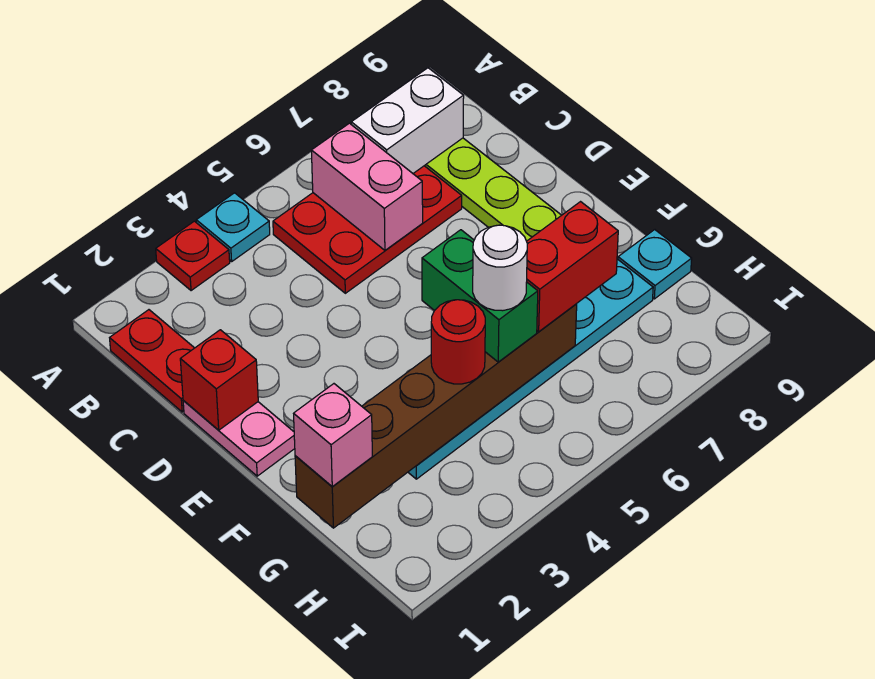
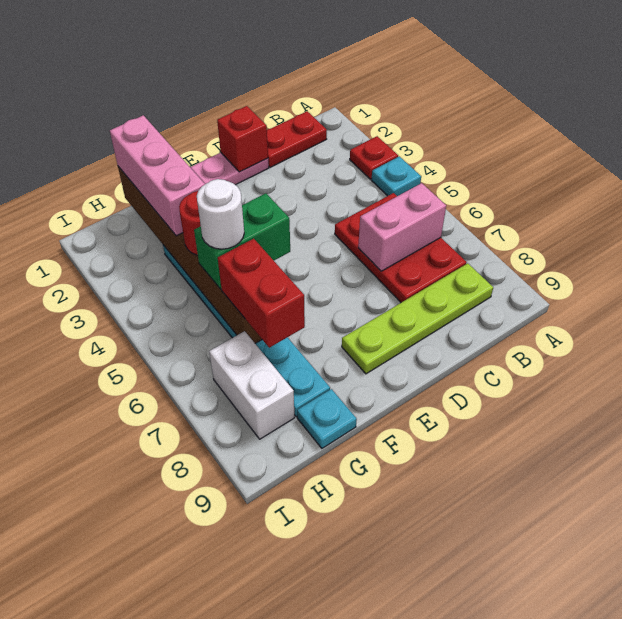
white 1x2 brick [351,68,464,173] -> white 1x2 brick moved to [209,331,294,439]
pink 1x1 brick [294,384,372,486] -> pink 1x3 brick [110,115,205,236]

